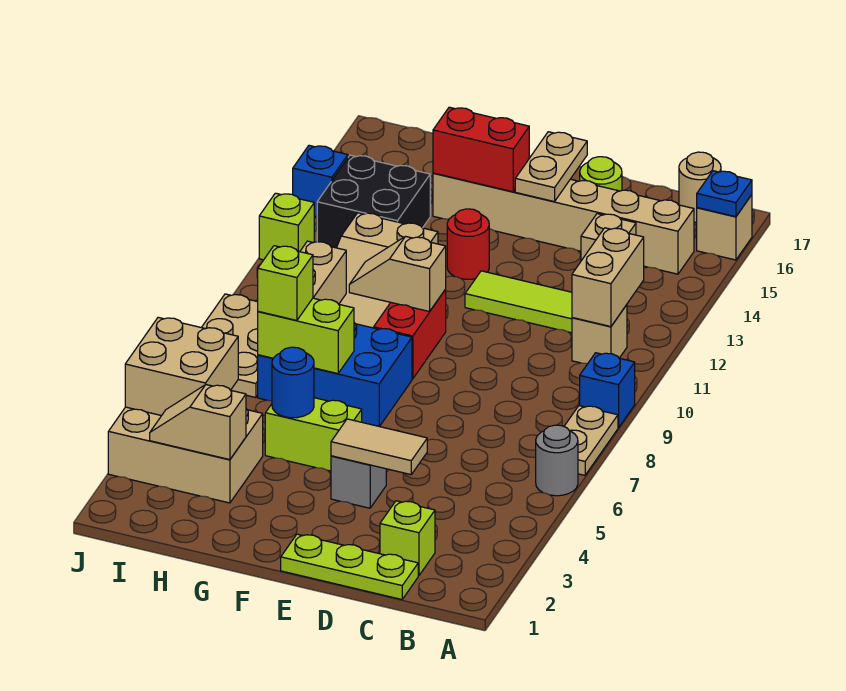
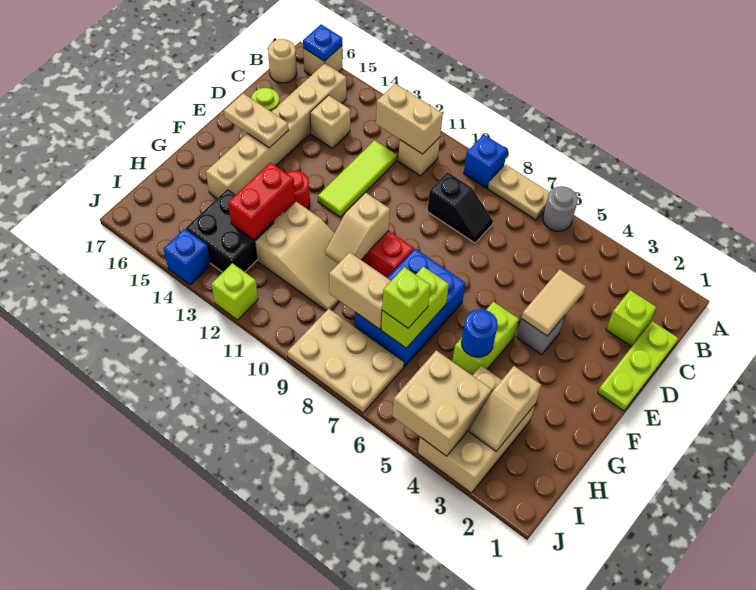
none -> black 1x2 slope [427,172,493,243]
red 1x2 brick [433,107,529,192] -> red 1x2 brick moved to [228,163,295,240]

